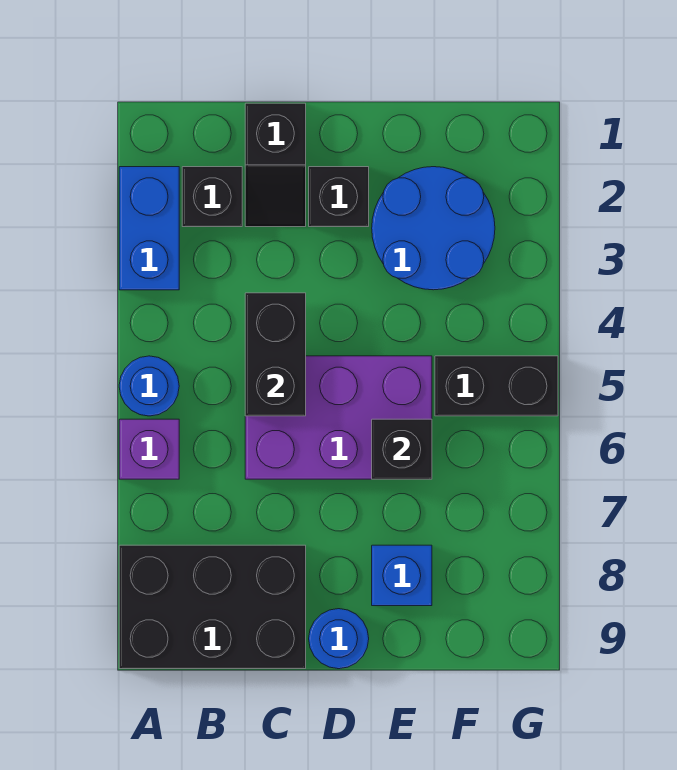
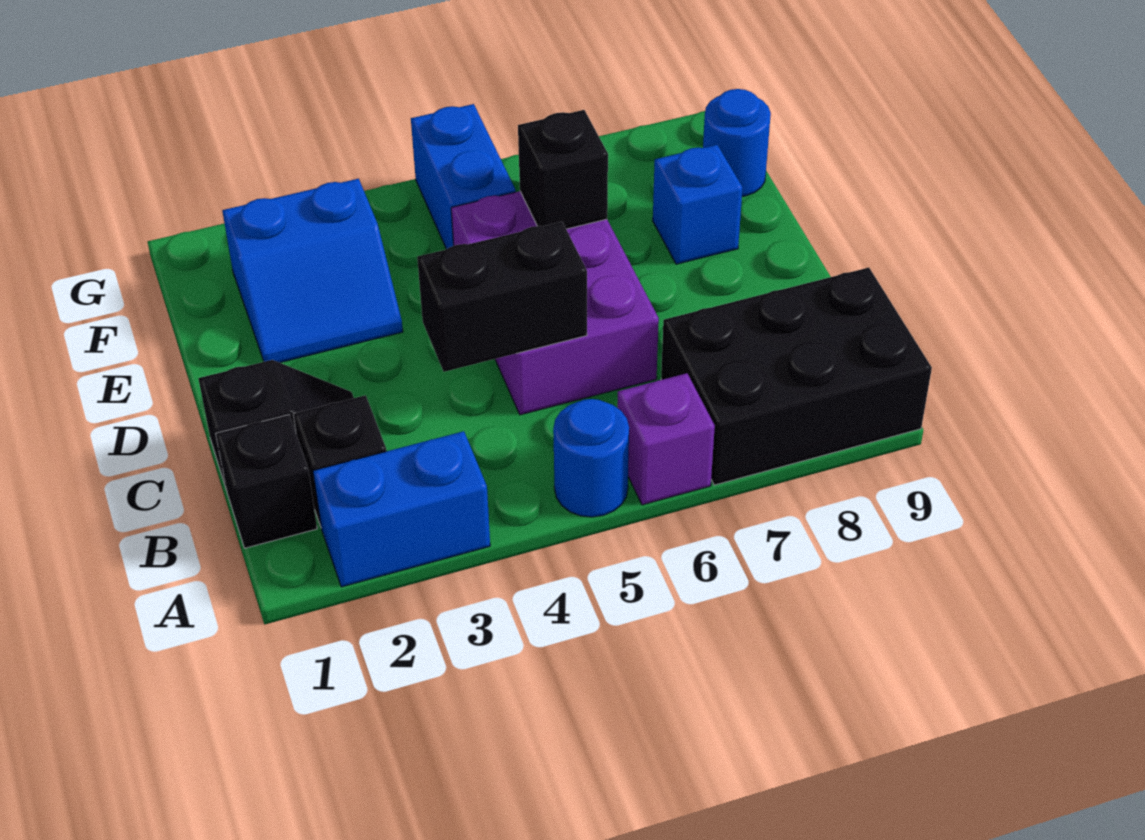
black 2x3 brick [119,545,306,669] -> black 2x3 brick turned to [661,268,932,485]
black 1x1 brick [309,167,369,227] -> black 1x1 brick moved to [216,415,317,548]
blue 1x1 round brick [309,609,369,669] -> blue 1x1 round brick moved to [703,89,771,196]
blue 2x2 round brick [372,167,495,290] -> blue 2x2 slope [222,179,403,363]
black 1x2 brick [435,356,558,416] -> blue 1x2 brick [411,104,516,249]

